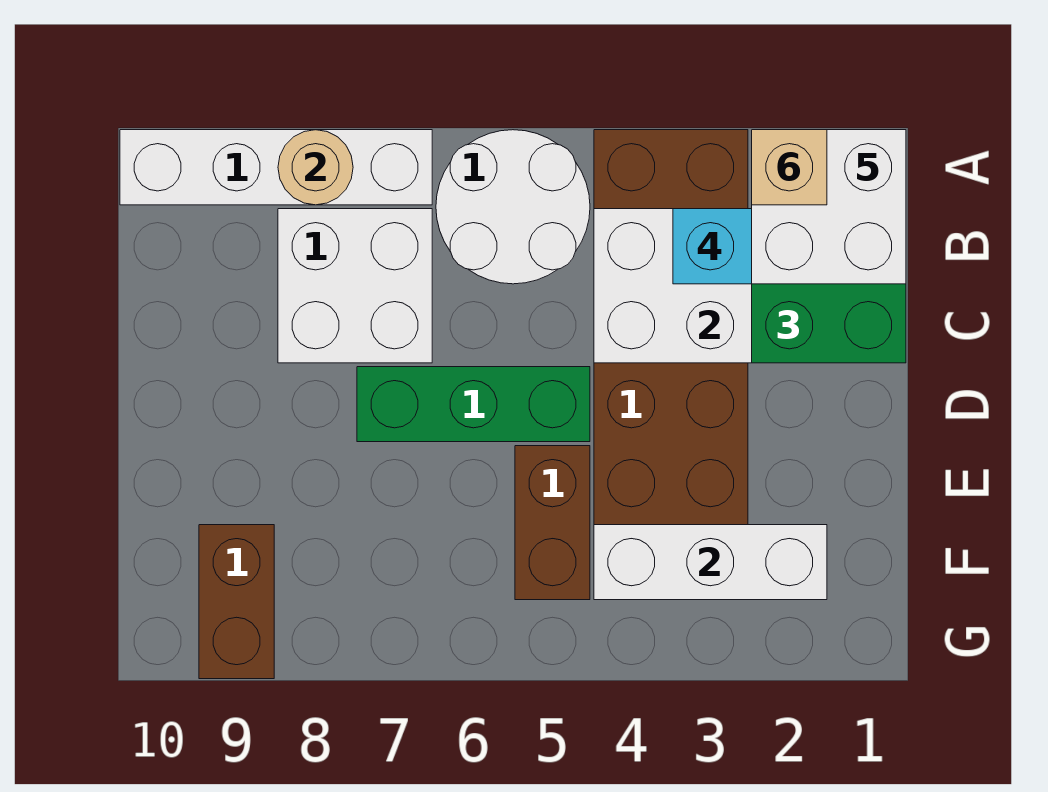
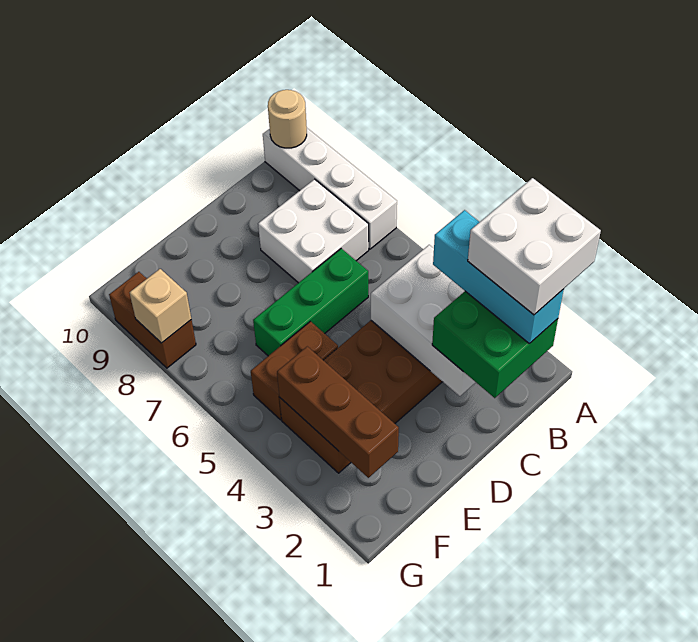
tan 1x1 brick [752,130,827,205] -> tan 1x1 brick moved to [130,269,191,343]
white 2x2 round brick [436,130,590,284] -> none
tan 1x1 round brick [278,130,353,205] -> tan 1x1 round brick moved to [268,90,307,148]
green 1x3 brick [357,367,590,442] -> green 1x3 brick turned to [253,248,368,356]
white 1x3 brick [594,525,827,600] -> brown 1x3 brick [277,346,399,478]
brown 1x2 brick [199,525,274,679] -> brown 1x2 brick turned to [109,272,196,368]

